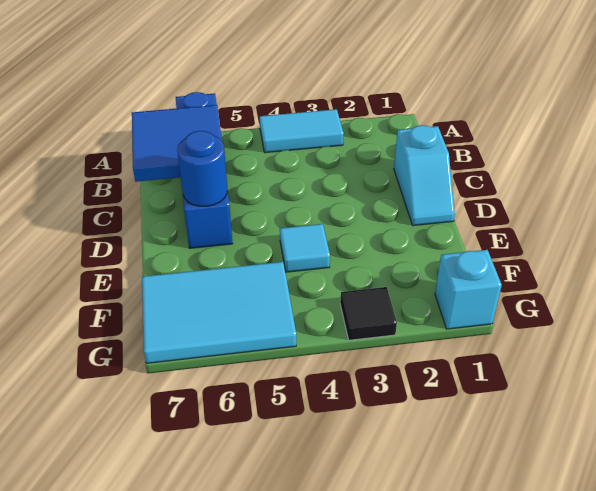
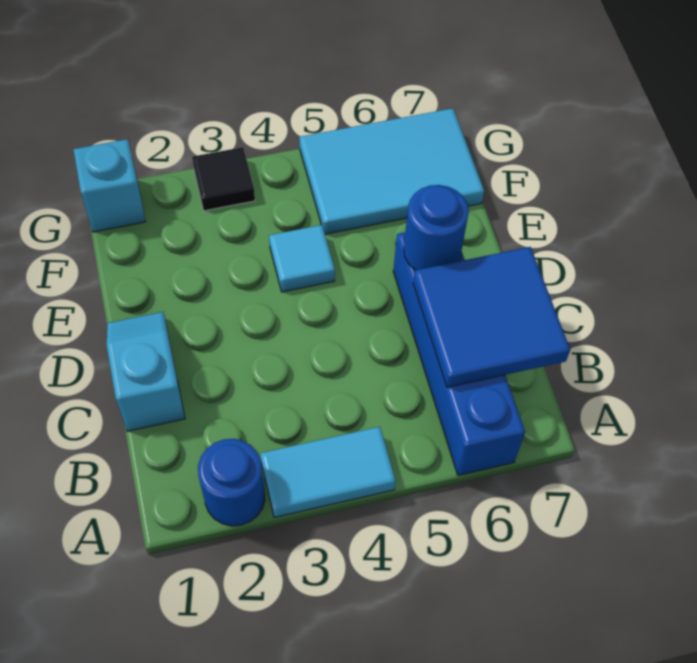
none -> blue 1x1 round brick [198,439,265,526]

